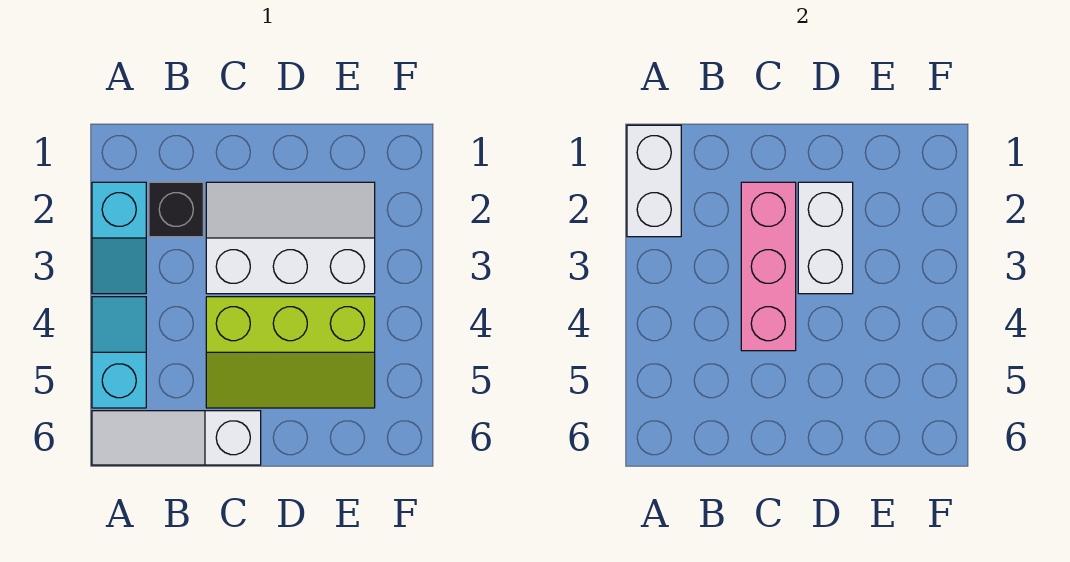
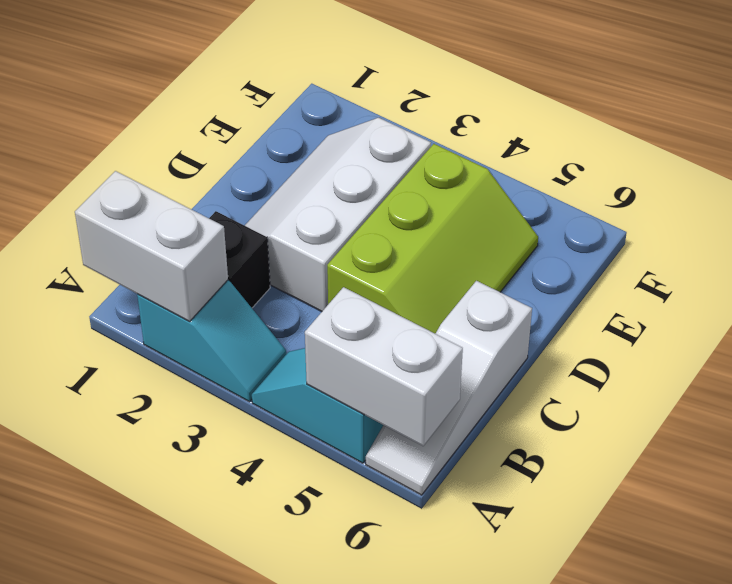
pink 1x3 brick [741,182,796,351] -> none
white 1x2 brick [798,182,853,294] -> white 1x2 brick moved to [305,287,463,446]

